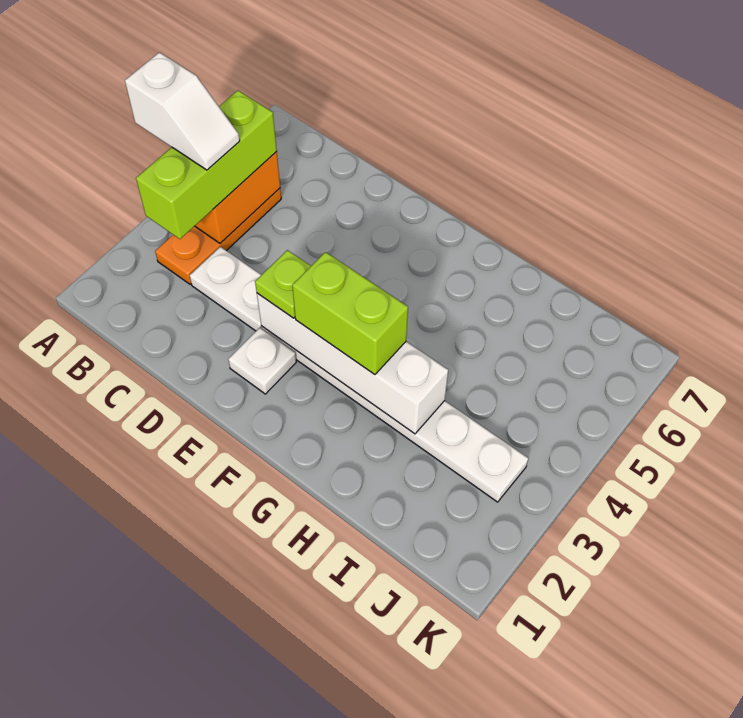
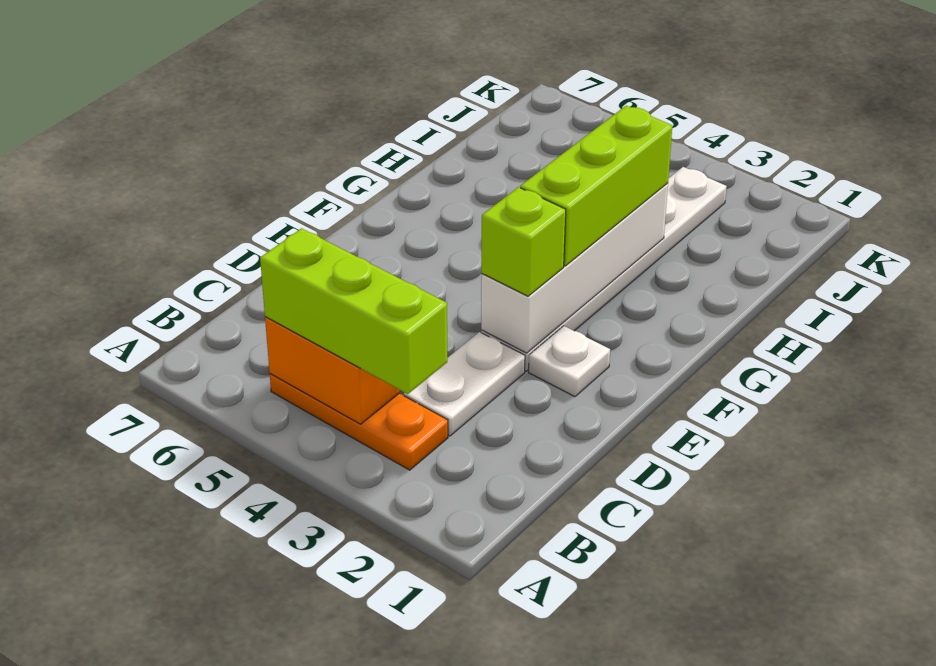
white 1x2 slope [125,52,240,170] -> none
lime 1x1 plate [255,250,311,318] -> lime 1x1 brick [482,187,566,296]
lime 1x2 brick [292,252,408,375] -> lime 1x3 brick [520,106,672,266]

